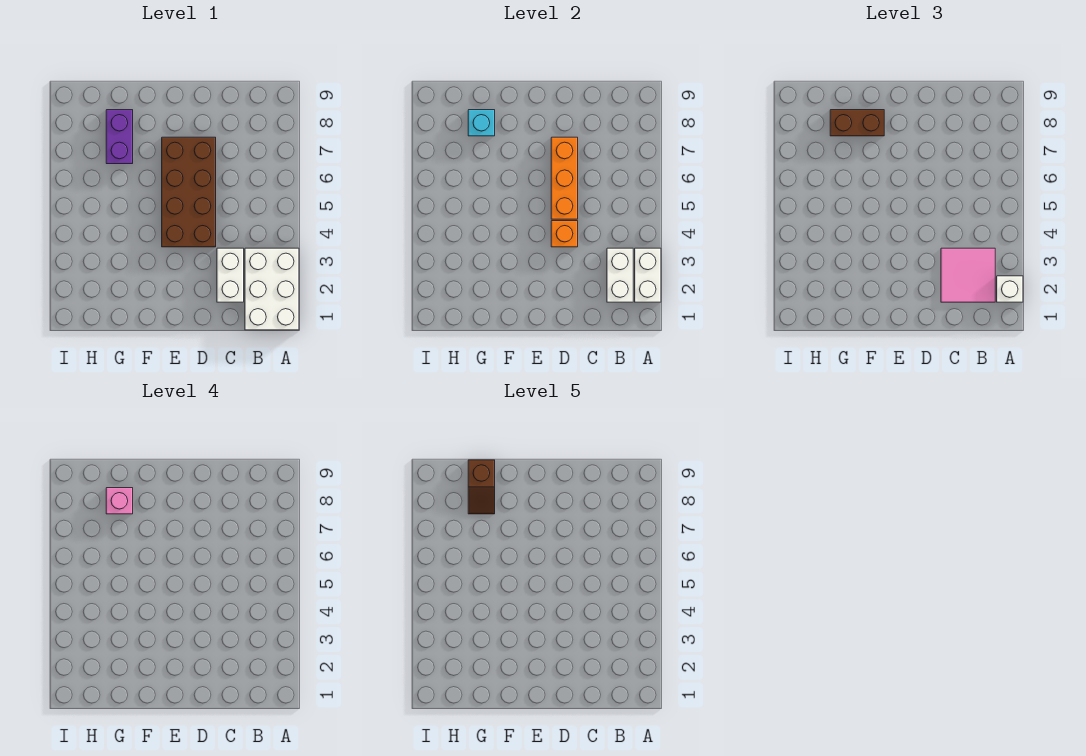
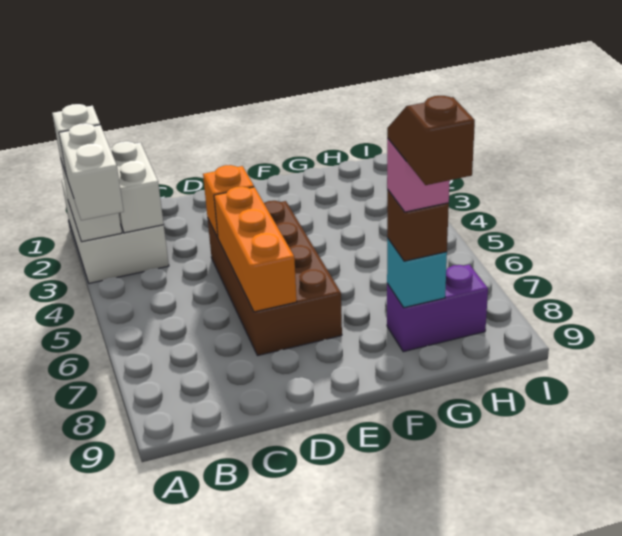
pink 2x2 tile [941,248,995,302] -> none
white 1x2 brick [217,248,244,302] -> white 1x2 brick moved to [59,123,124,220]
brown 1x2 brick [830,110,884,136] -> brown 1x1 brick [387,190,449,261]
purple 1x2 brick [106,110,133,164] -> purple 1x2 brick turned to [387,264,488,352]

